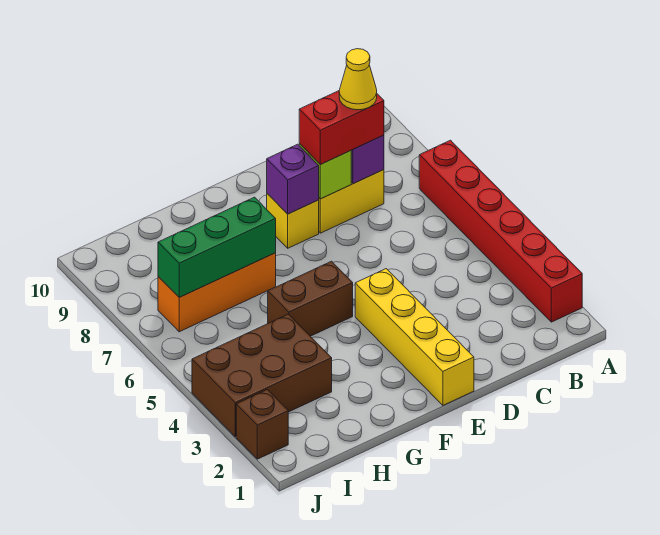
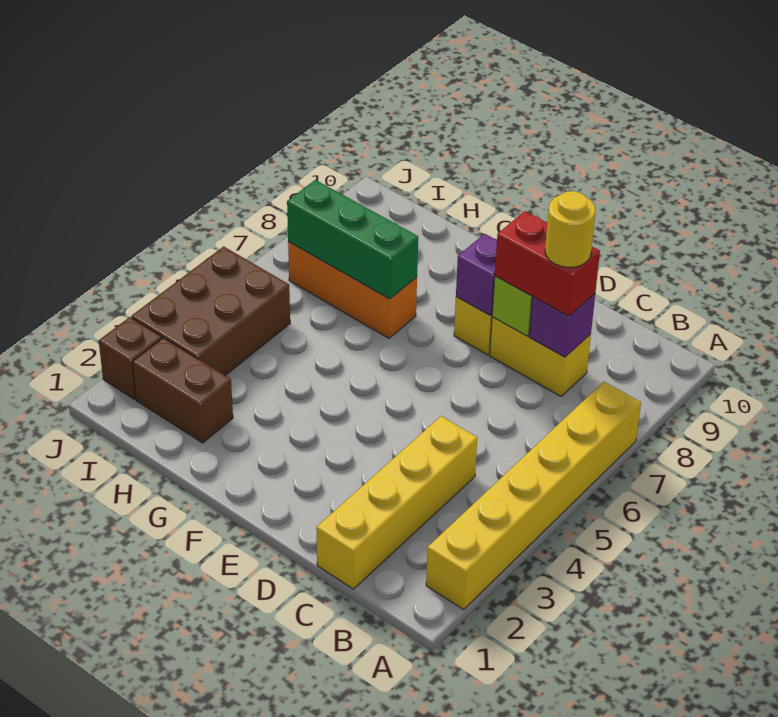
red 1x6 brick [419,140,582,322] -> yellow 1x6 brick [426,382,641,609]
yellow 1x1 cone [339,49,377,110] -> yellow 1x1 round brick [545,191,596,267]
yellow 1x4 brick [355,269,474,405] -> yellow 1x4 brick moved to [316,416,477,589]
brown 1x2 brick [268,261,353,336] -> brown 1x2 brick moved to [132,338,233,443]
brown 2x3 brick [192,314,332,437] -> brown 2x3 brick turned to [131,246,290,376]

